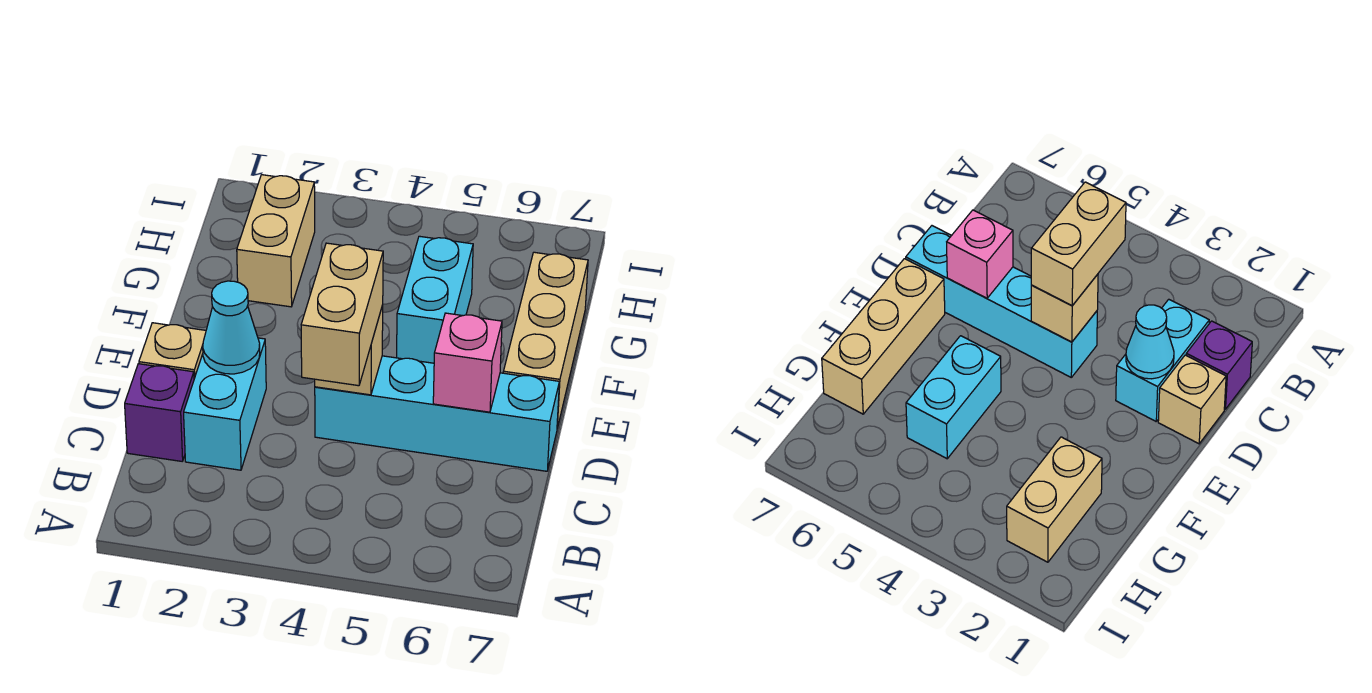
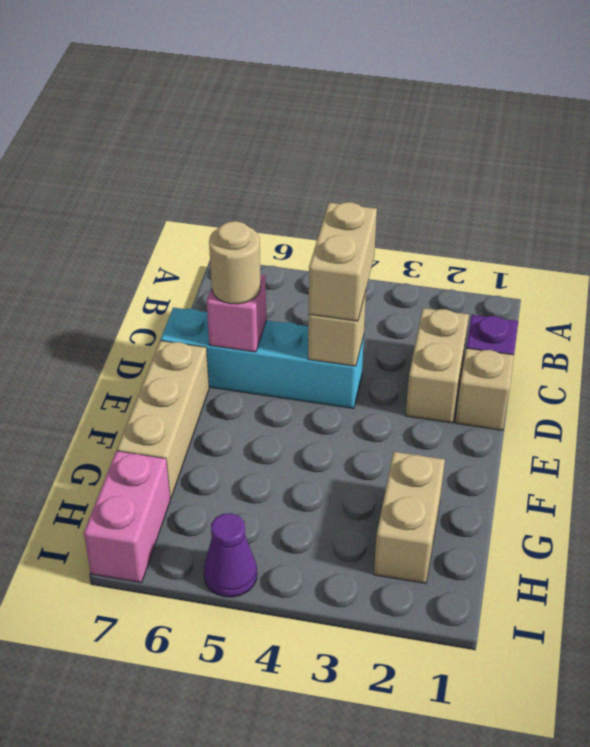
cyan 1x2 brick [184,338,266,470] -> tan 1x2 brick [406,308,469,423]
cyan 1x1 cone [203,281,260,374] -> none
none -> tan 1x1 round brick [209,221,261,304]
cyan 1x2 brick [397,236,473,363] -> none
none -> pink 1x2 brick [84,451,170,583]
none -> purple 1x1 cone [204,513,257,597]

